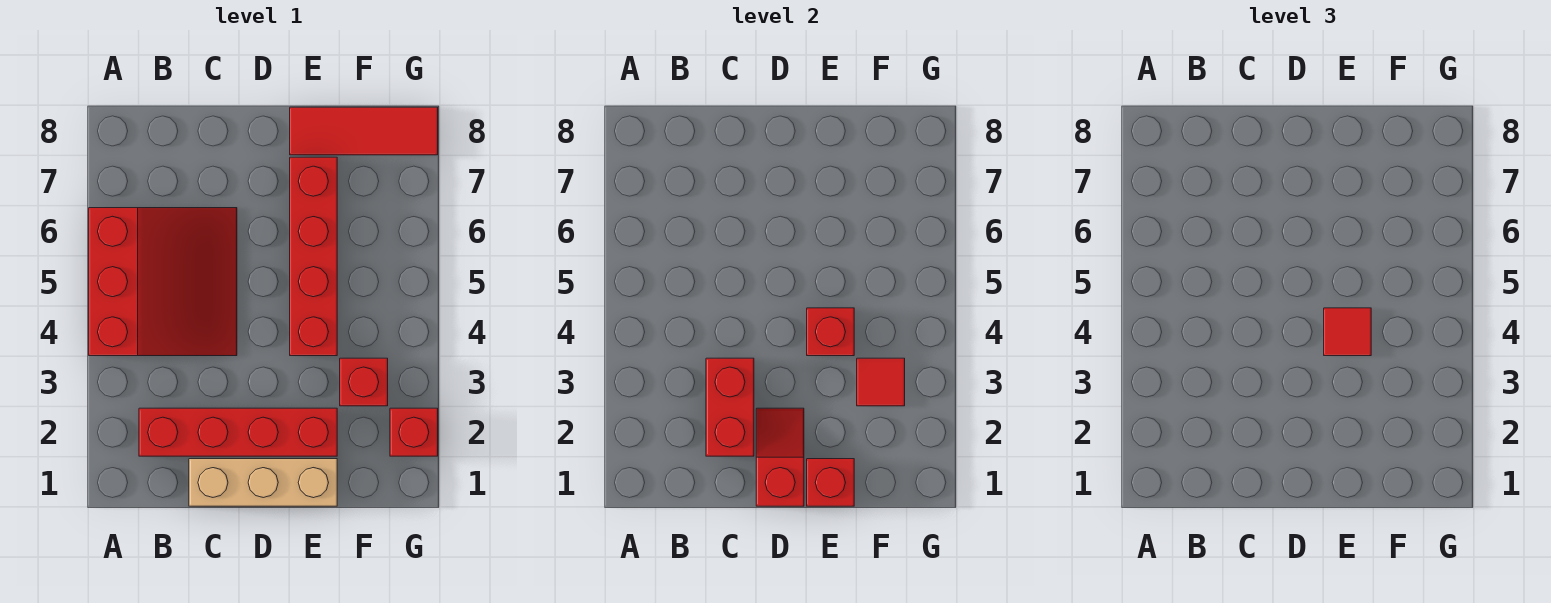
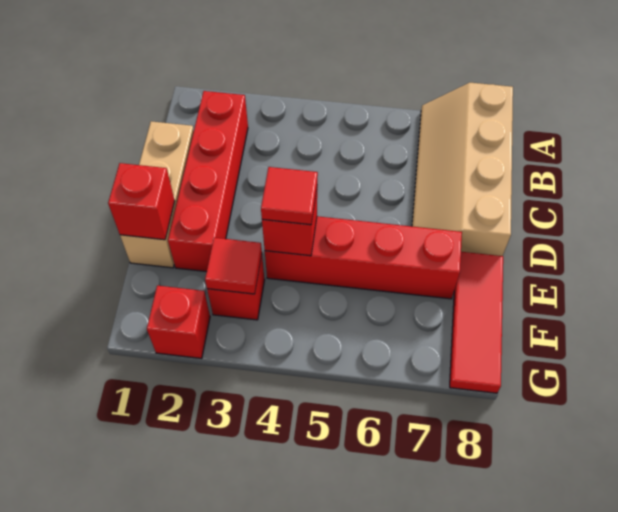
red 3x3 slope [89,208,237,356] -> none
none -> tan 2x4 slope [412,83,513,256]
red 1x2 brick [706,358,754,456] -> none
red 1x2 slope [756,408,804,506] -> none

